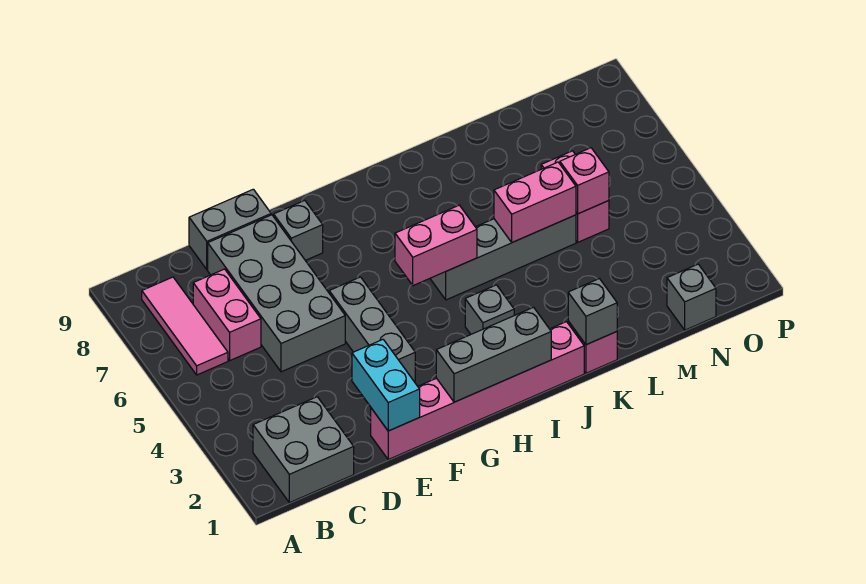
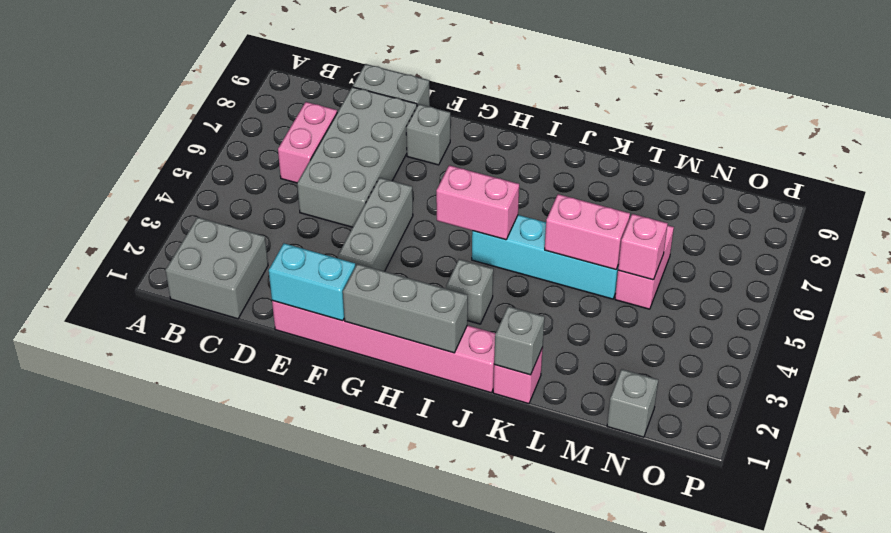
pink 1x3 tile [142,277,228,375] -> none
cyan 1x2 brick [352,340,420,431] -> cyan 1x2 brick turned to [269,243,355,321]
grey 1x4 brick [430,215,576,300] -> cyan 1x4 brick [472,215,619,299]

